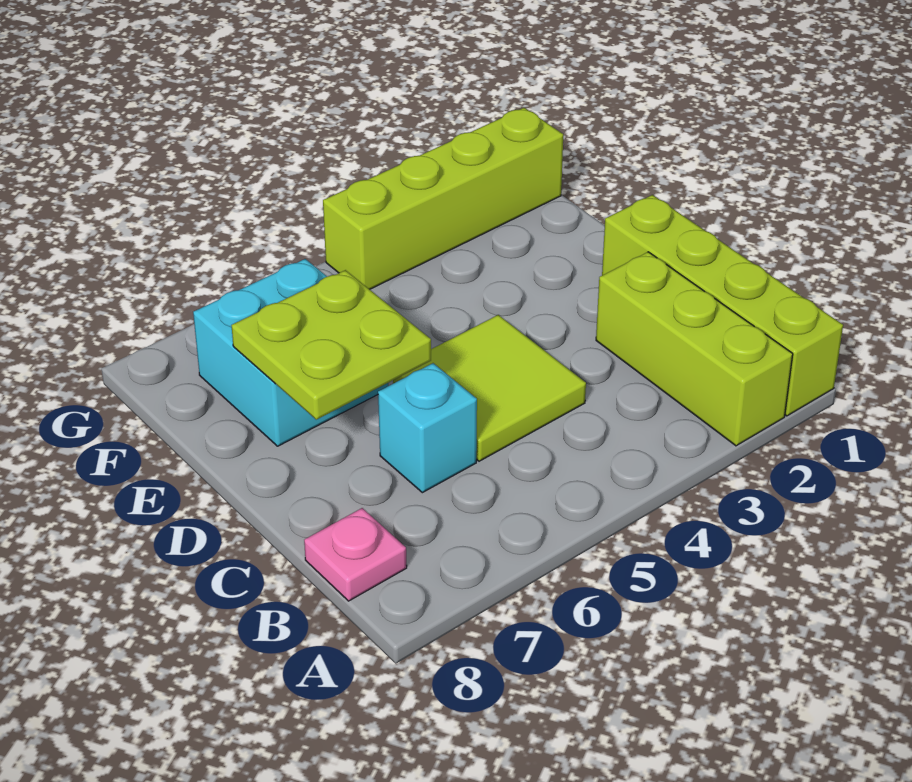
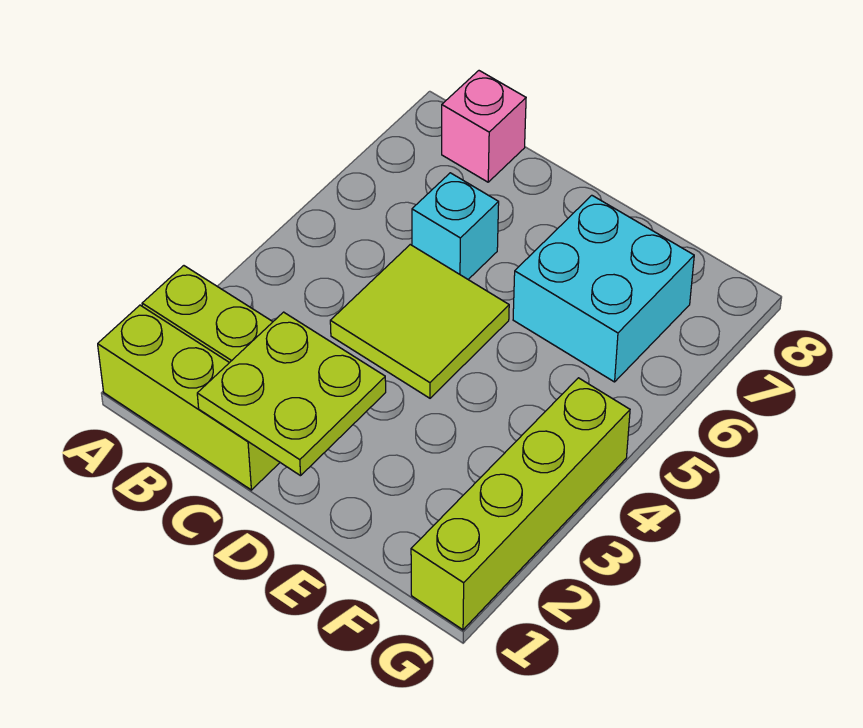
lime 1x4 brick [602,195,843,416] -> lime 1x3 brick [98,305,280,490]
pink 1x1 plate [304,508,407,601] -> pink 1x1 brick [442,71,526,182]
lime 2x2 plate [231,270,431,420] -> lime 2x2 plate moved to [197,312,386,476]

